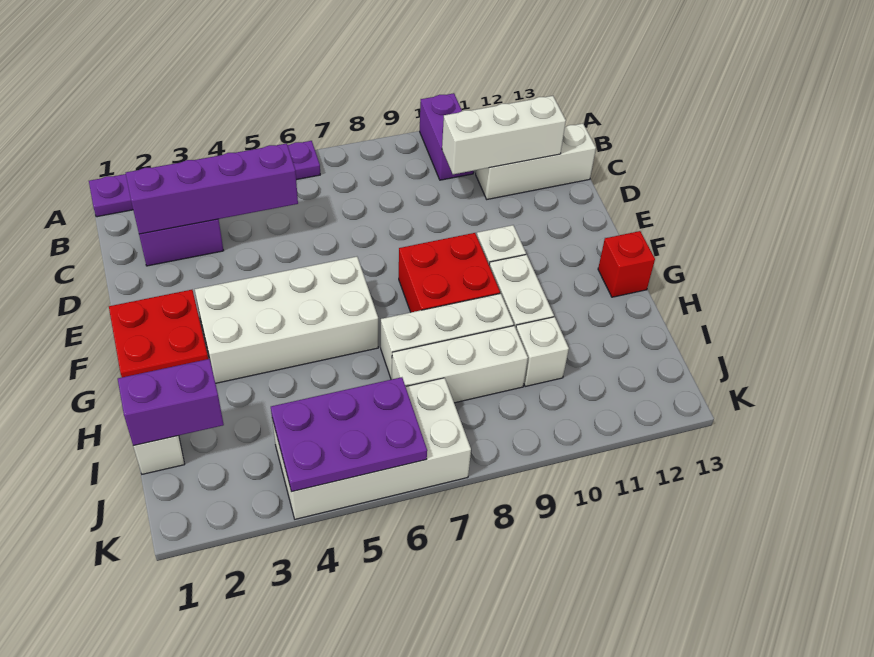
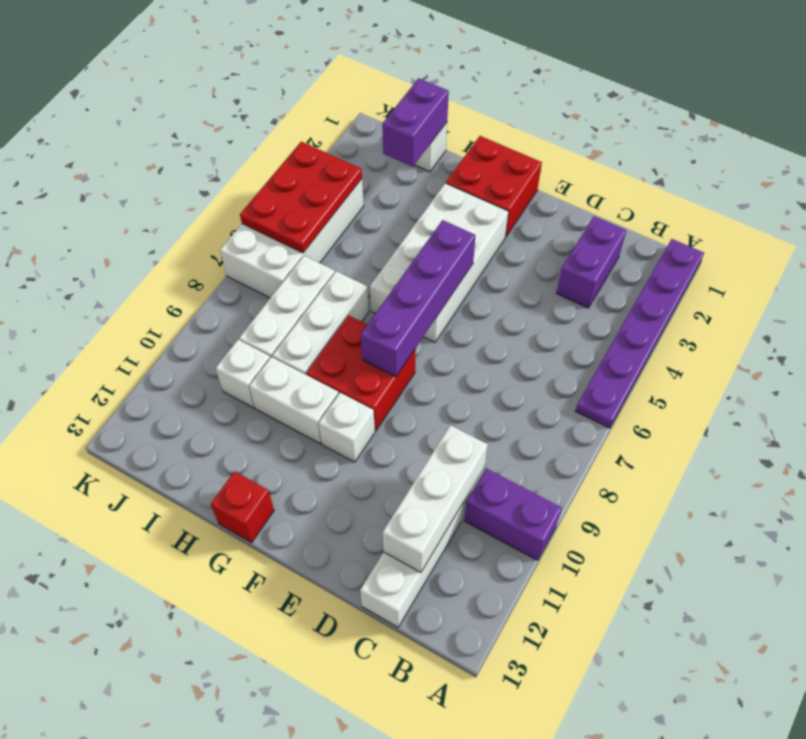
purple 1x4 brick [126,143,298,234] -> purple 1x4 brick moved to [361,220,476,377]
purple 2x3 plate [271,377,427,492] -> red 2x3 plate [240,142,362,253]

